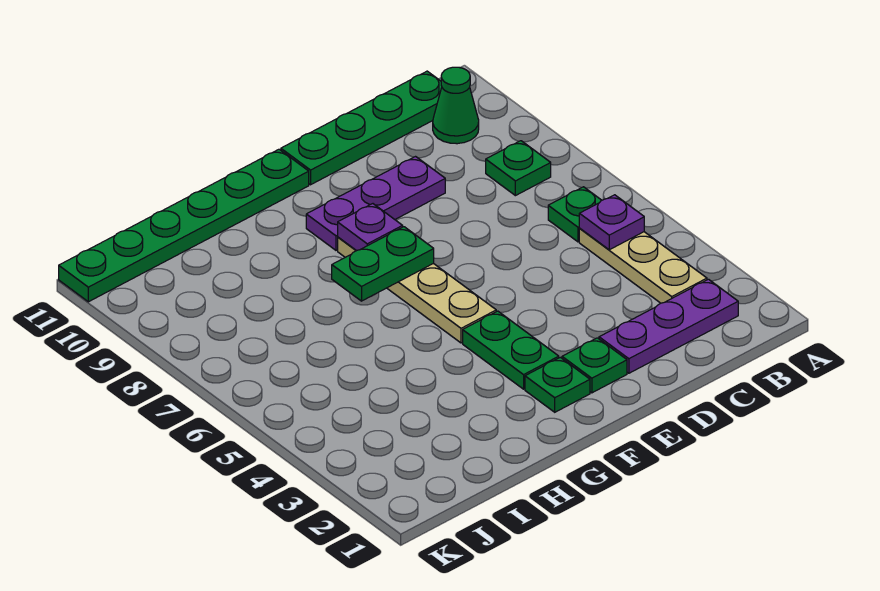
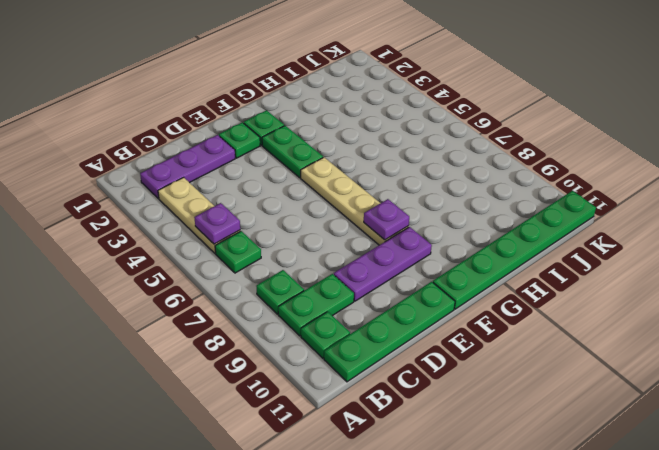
green 1x1 cone [433,67,479,144] -> green 1x1 plate [301,312,350,358]
green 1x2 plate [332,227,434,301] -> green 1x2 plate moved to [278,274,354,336]

